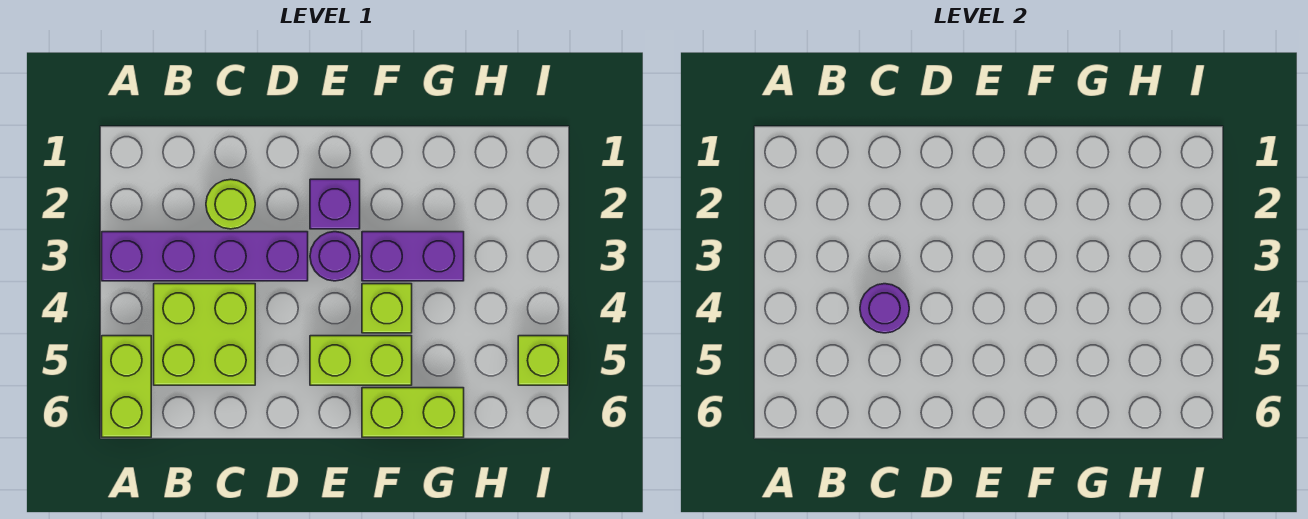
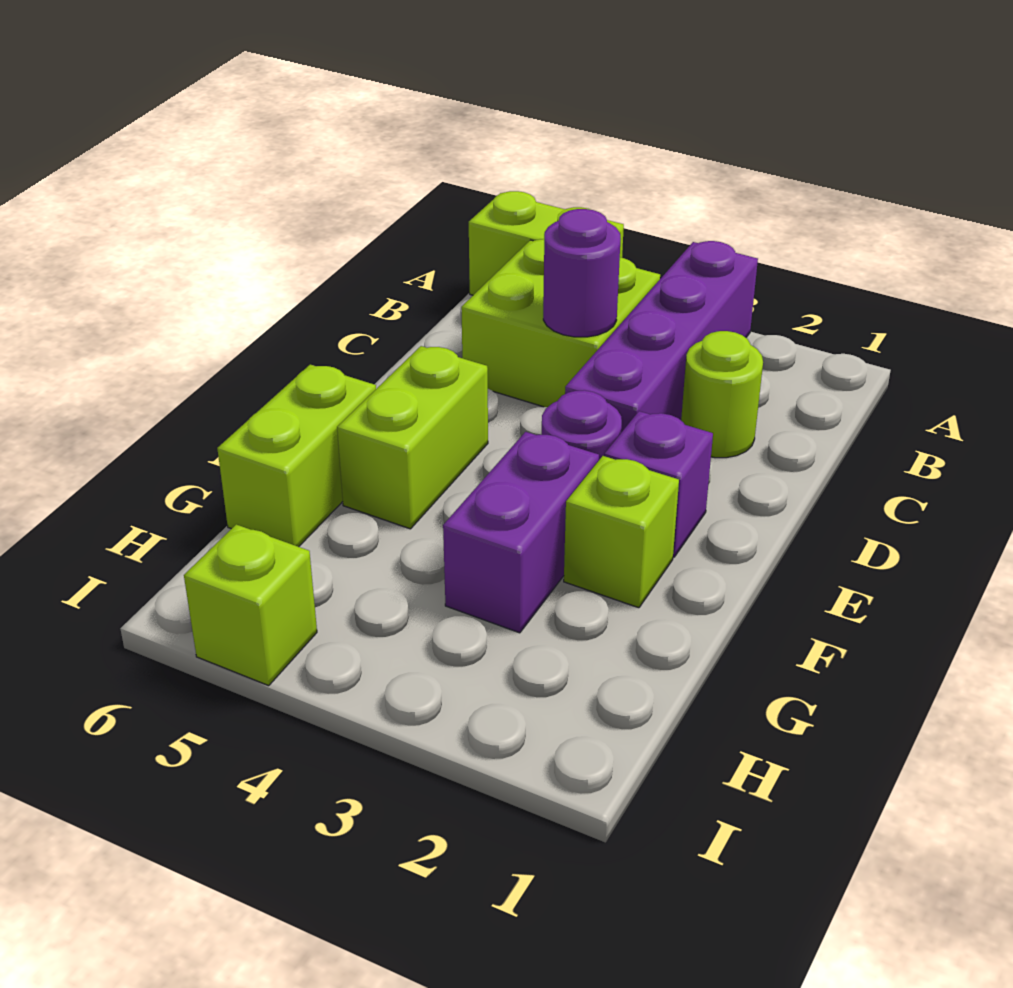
lime 1x1 brick [362,284,412,333] -> lime 1x1 brick moved to [564,456,679,608]

